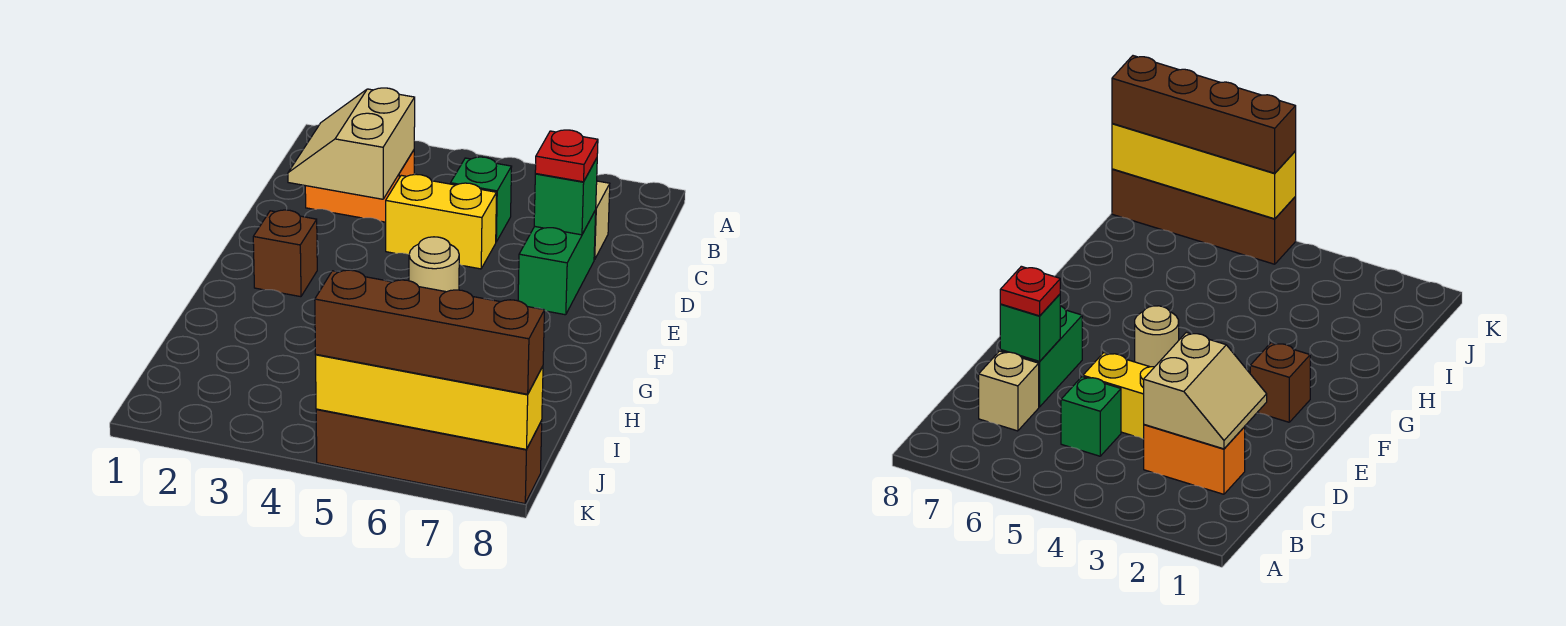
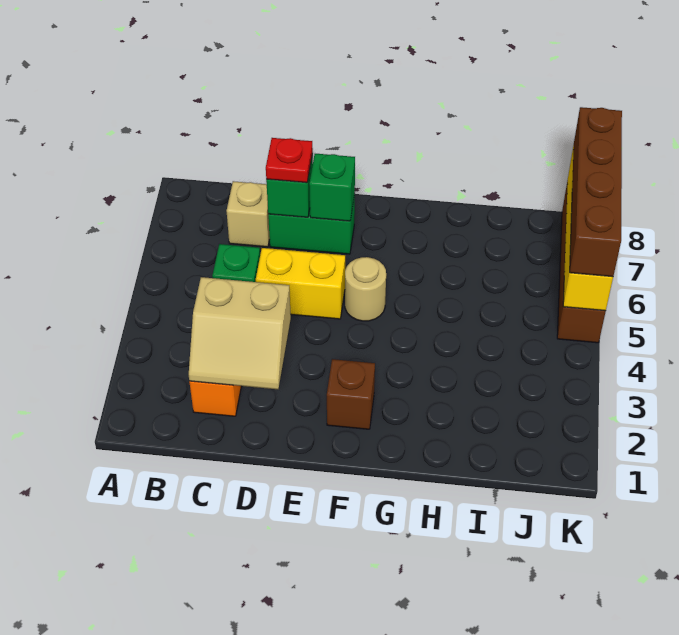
yellow 1x2 brick [386,174,497,269] -> yellow 1x2 brick turned to [256,248,345,319]
none -> green 1x1 brick [309,154,355,221]

